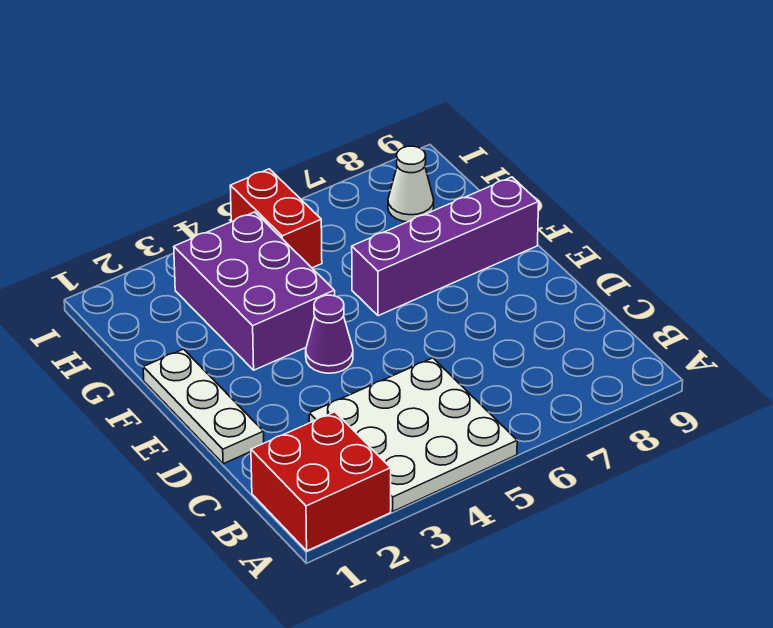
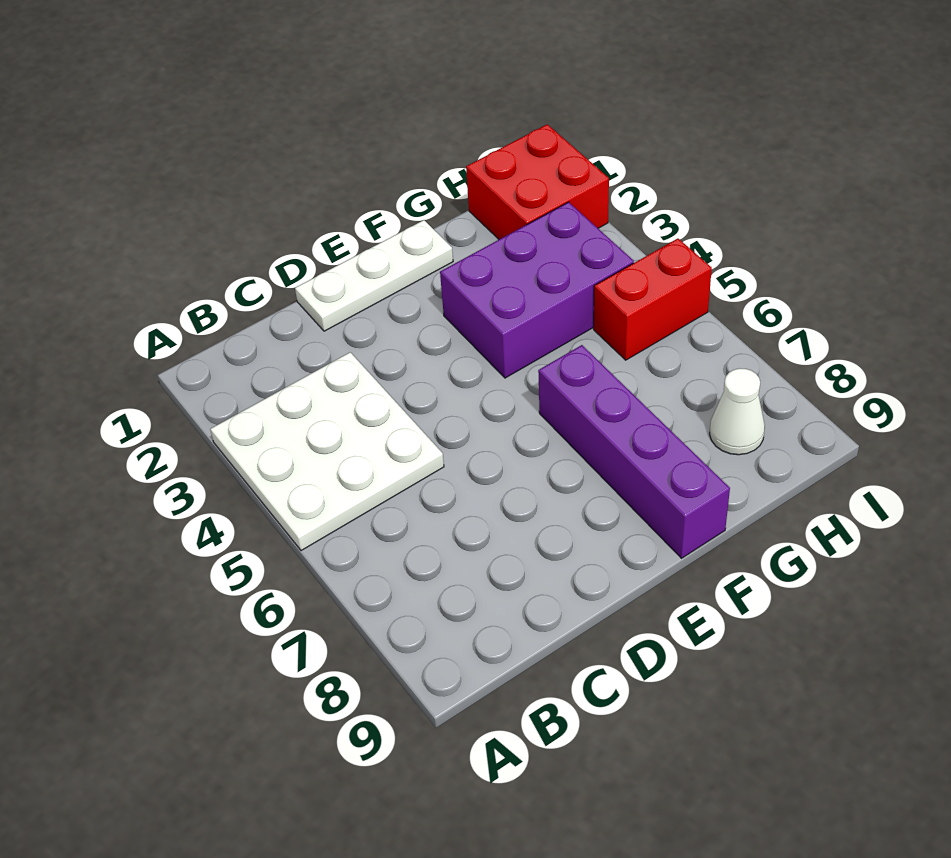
red 2x2 brick [251,412,391,551] -> red 2x2 brick moved to [466,124,609,239]
purple 1x1 cone [306,295,353,373] -> none

